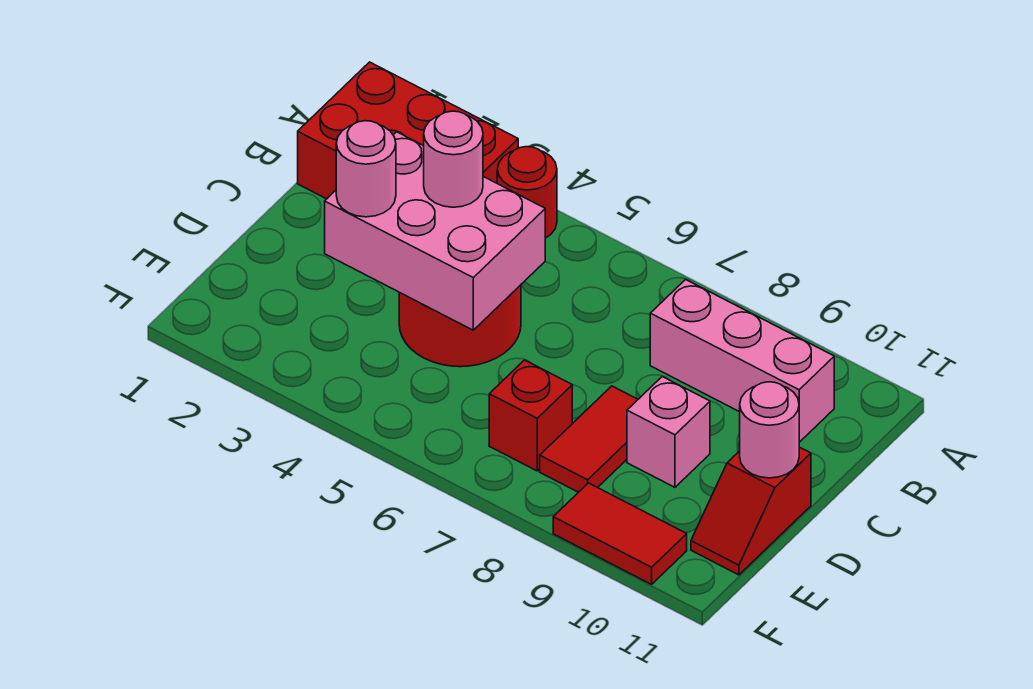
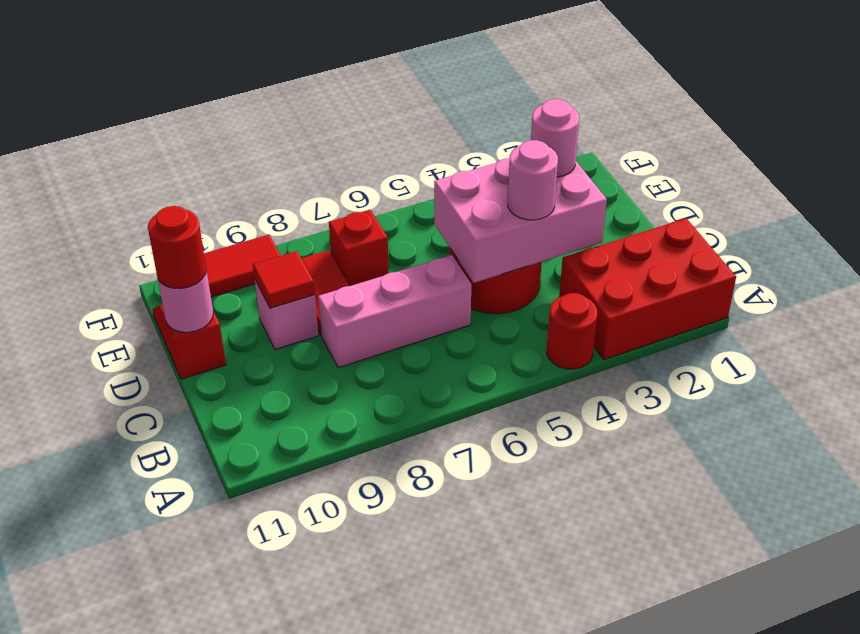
pink 1x3 brick [650,280,834,442] -> pink 1x3 brick moved to [318,255,471,368]
none -> red 1x1 tile [253,251,315,308]
none -> red 1x1 round brick [148,206,206,289]

